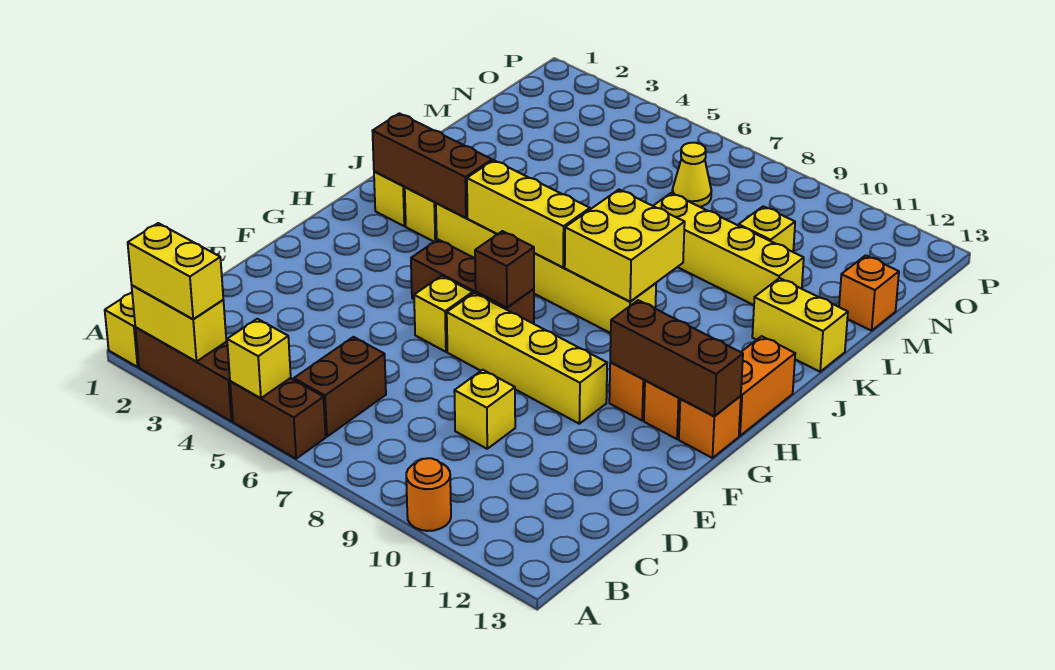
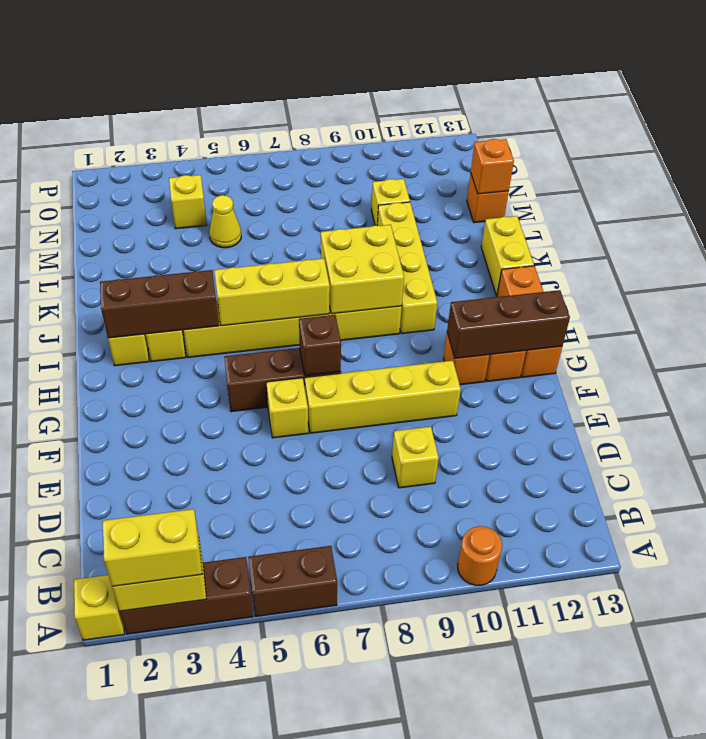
yellow 1x1 brick [227,319,291,398] -> yellow 1x1 brick moved to [169,175,207,229]
brown 1x2 brick [294,337,386,437] -> none
yellow 1x2 brick [752,278,848,372] -> yellow 1x2 brick turned to [481,216,534,296]
yellow 1x4 brick [653,193,804,305] -> yellow 1x4 brick turned to [377,202,437,334]
none -> orange 1x1 brick [471,139,514,194]
yellow 1x1 cone [672,143,711,207] -> yellow 1x1 cone moved to [209,195,241,248]

